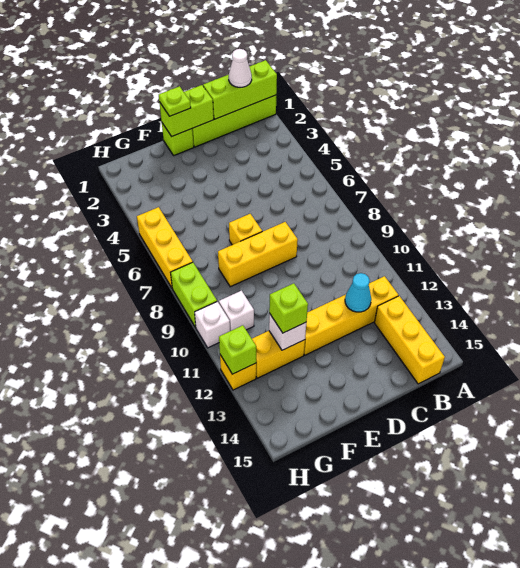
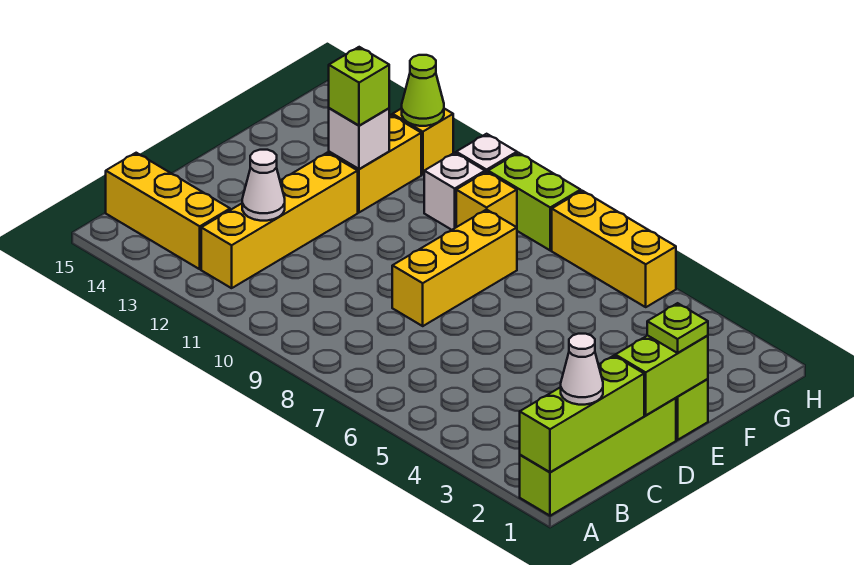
cyan 1x1 cone [345,273,371,312] -> white 1x1 cone [242,150,285,221]
yellow 1x1 brick [229,214,262,245] -> yellow 1x1 brick moved to [456,172,517,227]
lime 1x1 brick [219,325,256,374] -> lime 1x1 cone [402,55,444,126]

